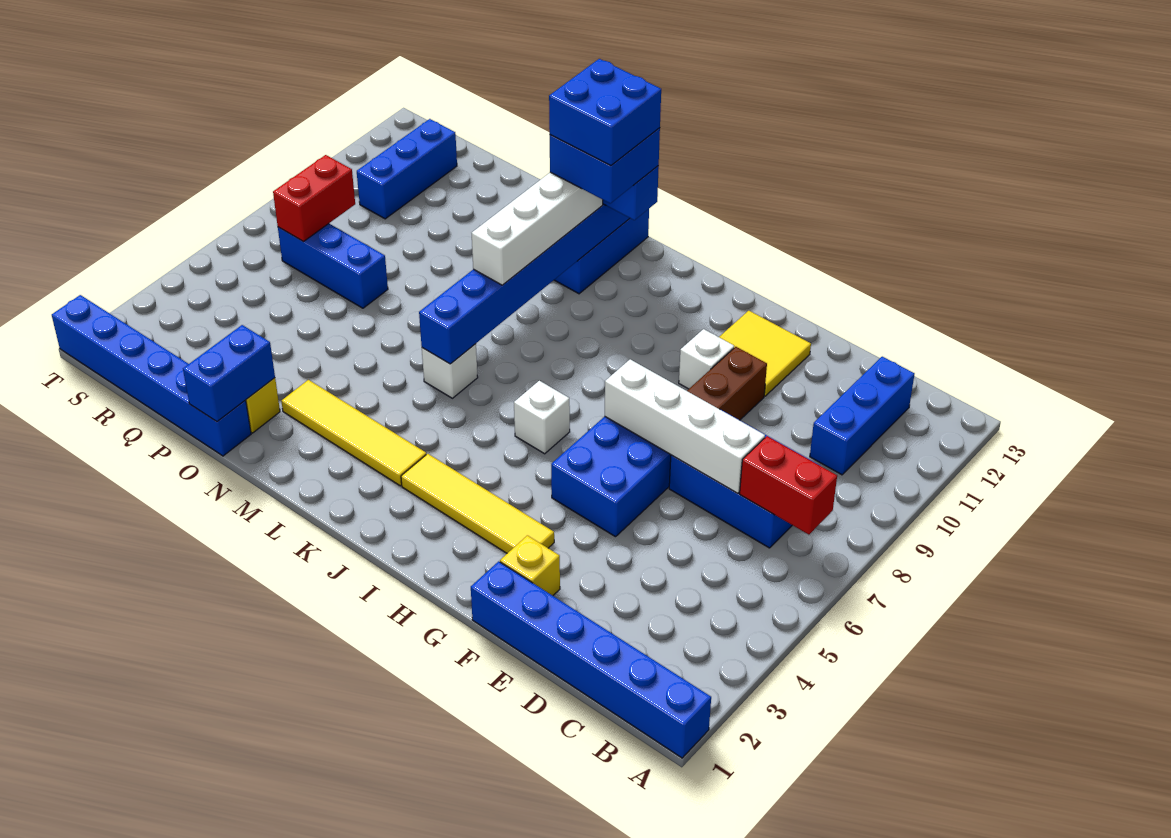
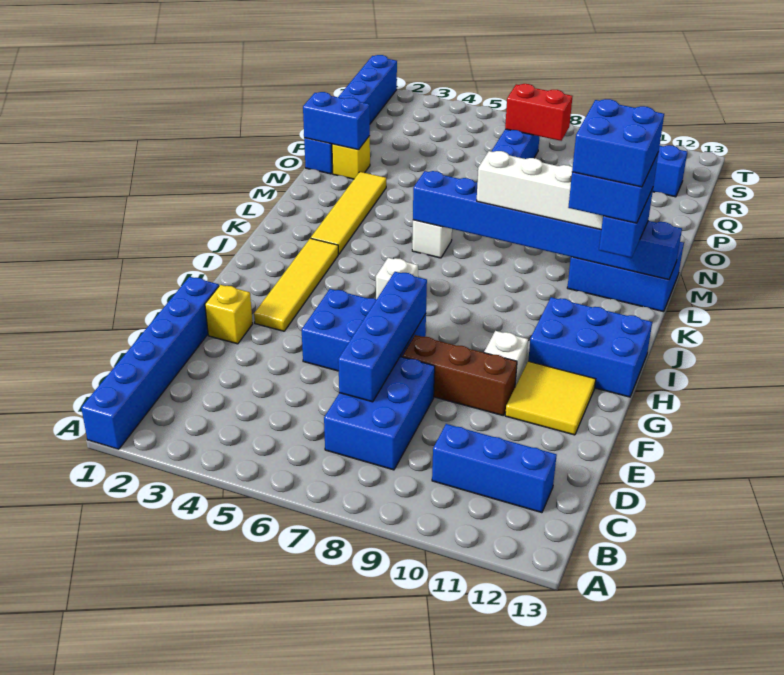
red 1x2 brick [740,436,837,535] -> none
white 1x4 brick [605,359,765,493] -> blue 1x4 brick [338,272,427,402]
none -> blue 2x3 brick [528,297,652,397]

